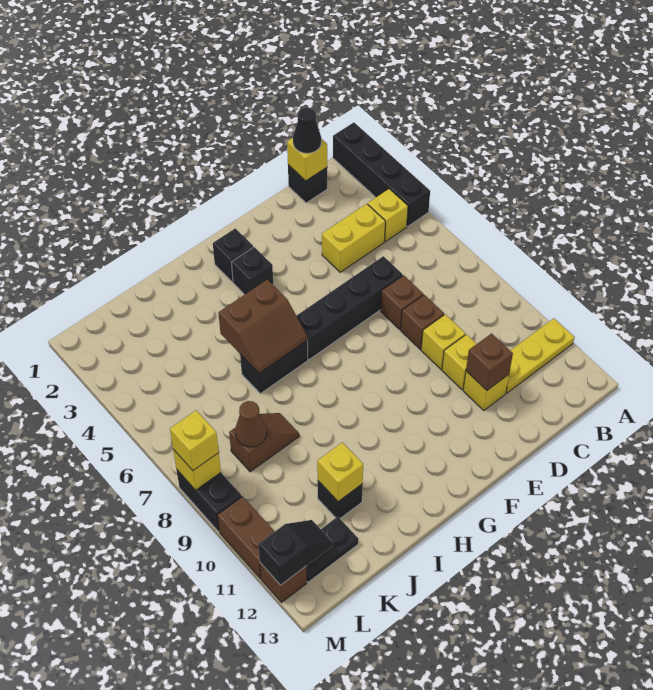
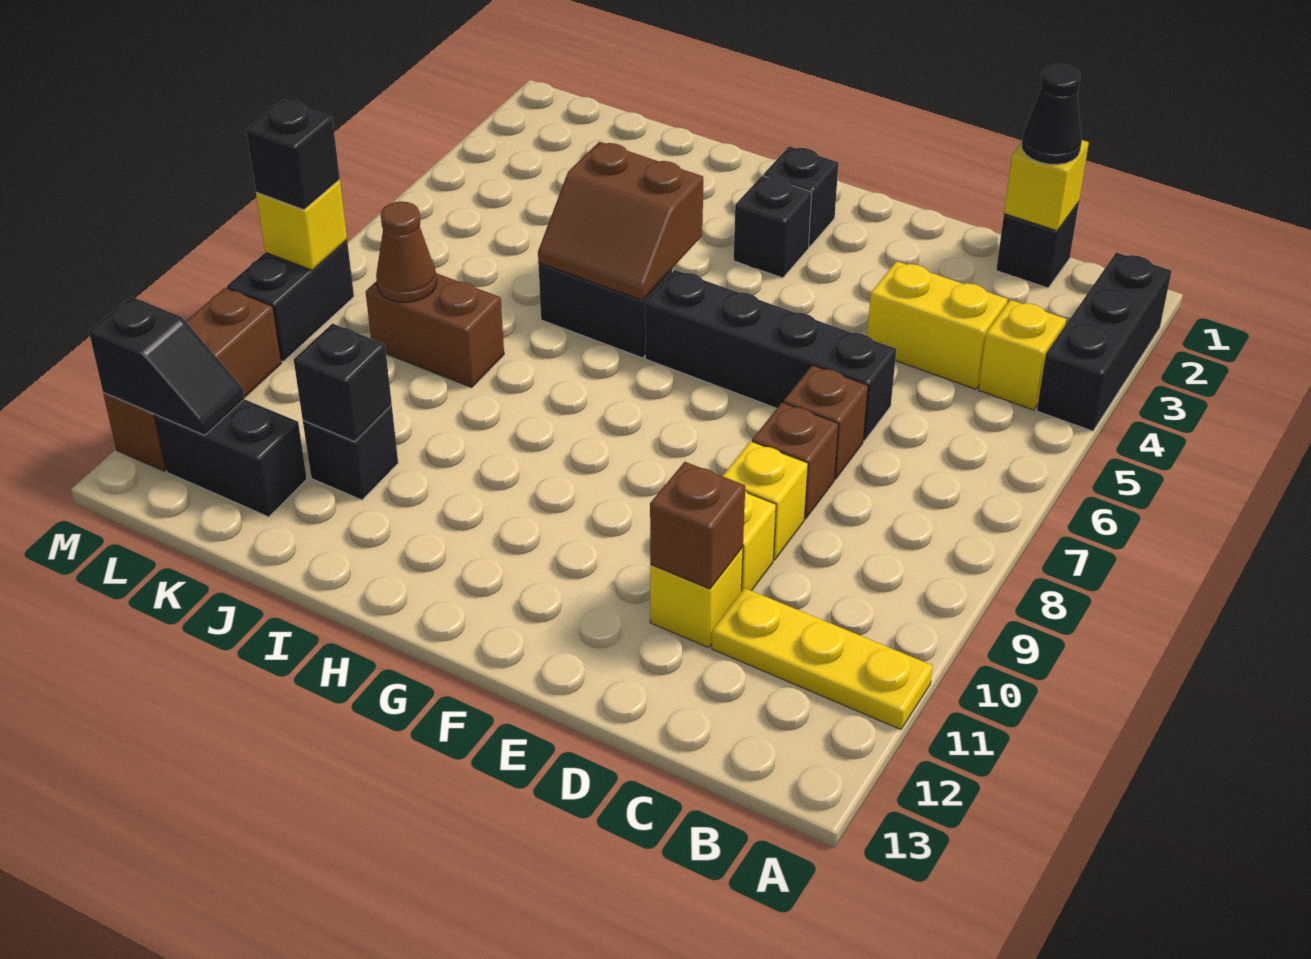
black 1x4 brick [333,122,430,226] -> black 1x3 brick [1037,253,1171,431]
brown 1x2 slope [229,413,299,472] -> brown 1x2 brick [366,273,504,387]
yellow 1x1 brick [317,442,363,501] -> black 1x1 brick [294,324,392,442]
black 1x2 plate [306,517,358,582] -> black 1x2 brick [155,399,307,517]
yellow 1x1 brick [170,410,219,470] -> black 1x1 brick [246,100,340,210]

